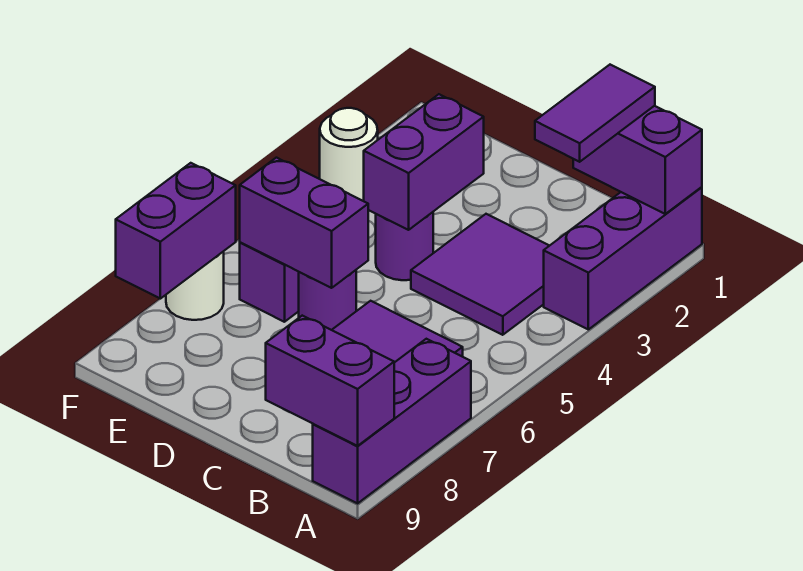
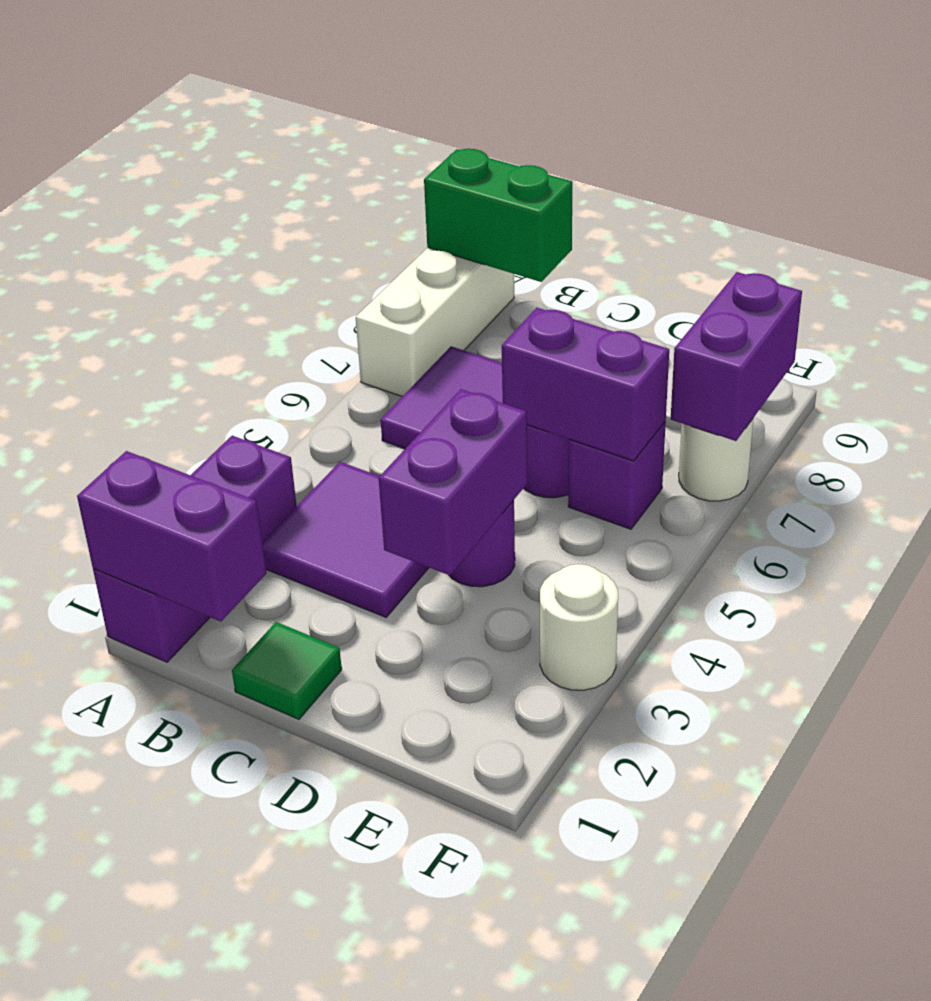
purple 1x3 brick [313,339,471,503] -> white 1x3 brick [356,248,514,397]
purple 1x2 brick [266,316,394,446] -> green 1x2 brick [424,149,572,282]
purple 1x2 tile [535,65,655,162] -> none
none -> green 1x1 tile [232,622,342,719]

